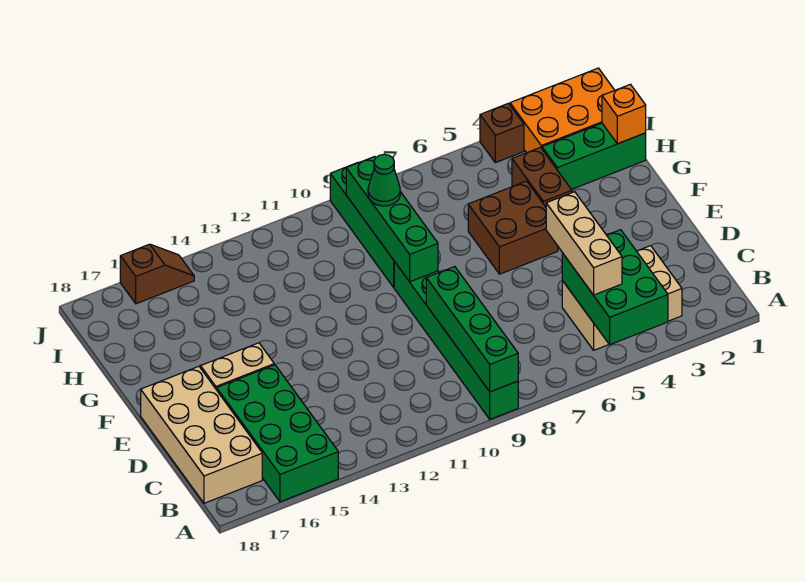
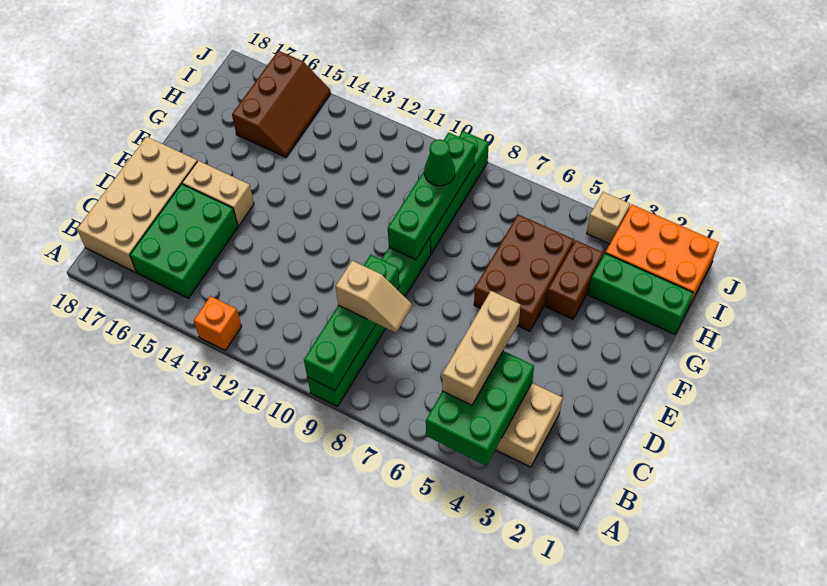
green 2x4 brick [217,365,338,502] -> green 2x3 brick [130,184,238,298]
none -> tan 1x2 slope [336,261,412,333]
brown 2x2 brick [468,181,558,274] -> brown 2x3 brick [474,215,574,331]
orange 1x1 brick [602,84,646,144] -> orange 1x1 brick moved to [194,296,242,350]
brown 1x1 brick [480,103,524,163] -> tan 1x1 brick [587,192,630,244]
brown 1x2 slope [120,244,194,304] -> brown 2x3 slope [232,51,331,157]

